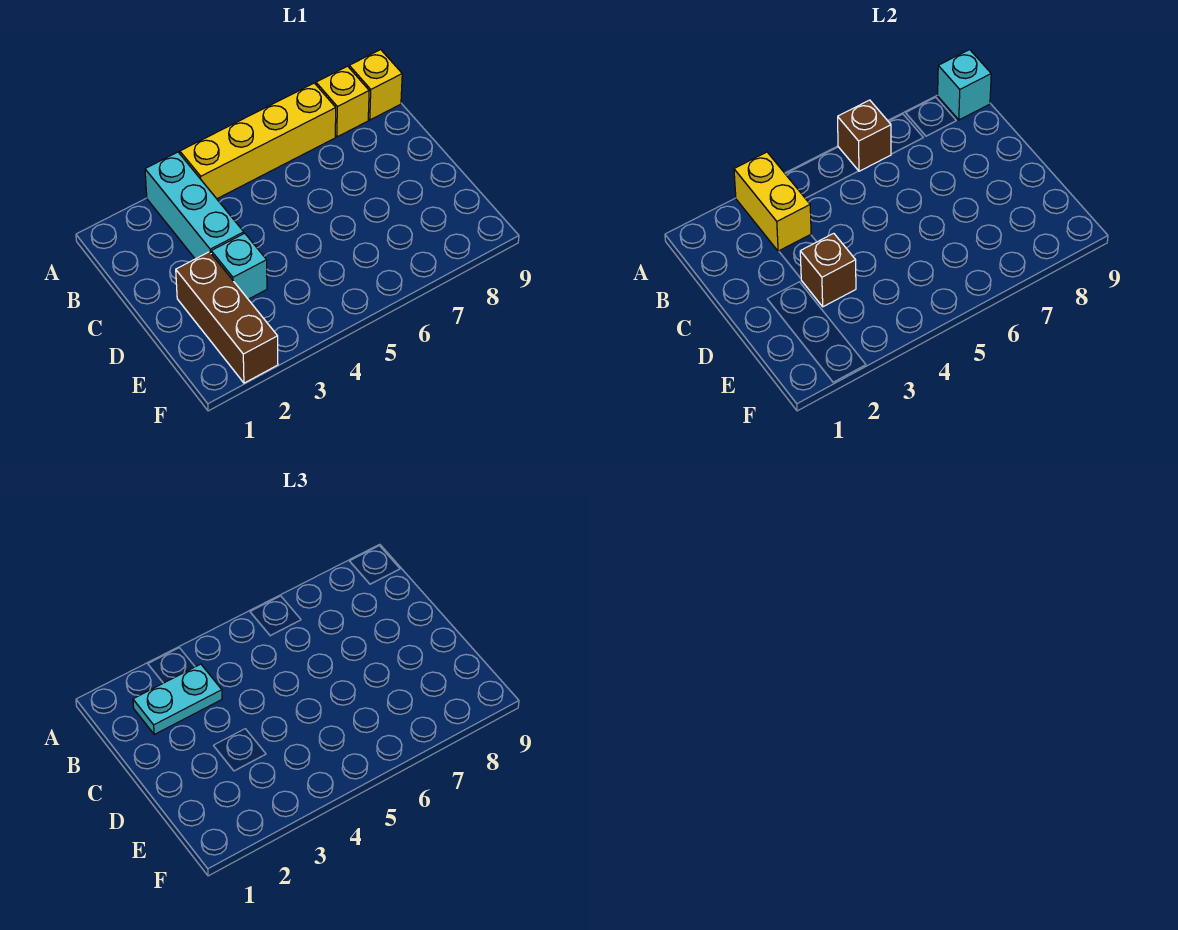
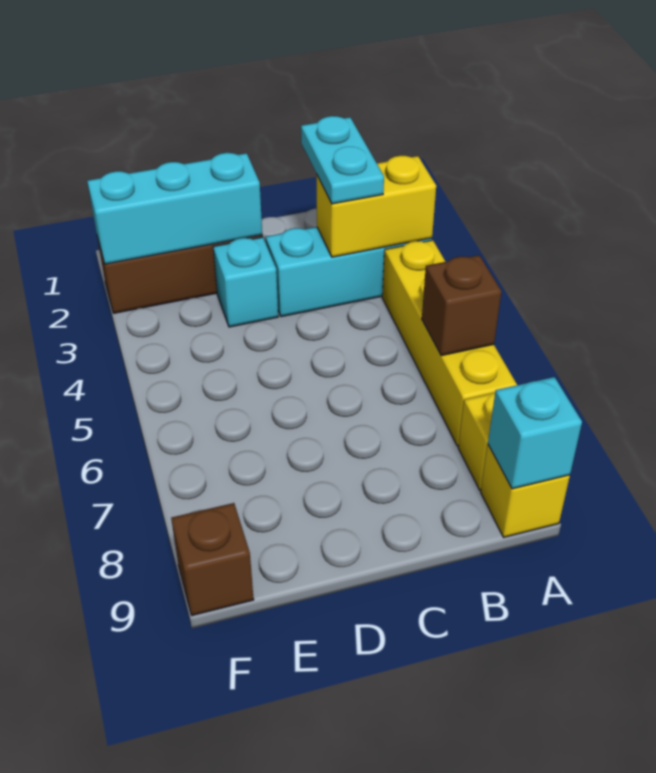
none -> cyan 1x3 brick [87,153,262,264]
brown 1x1 brick [800,233,856,307] -> brown 1x1 brick moved to [171,503,254,615]

